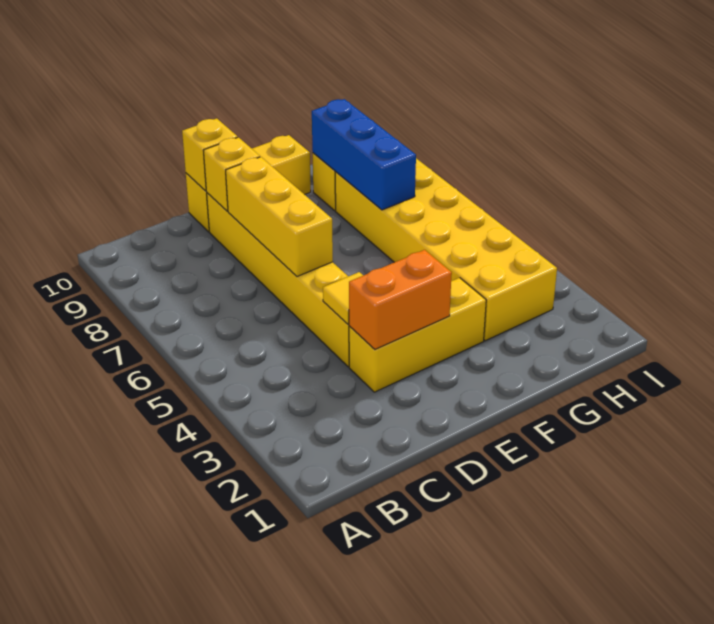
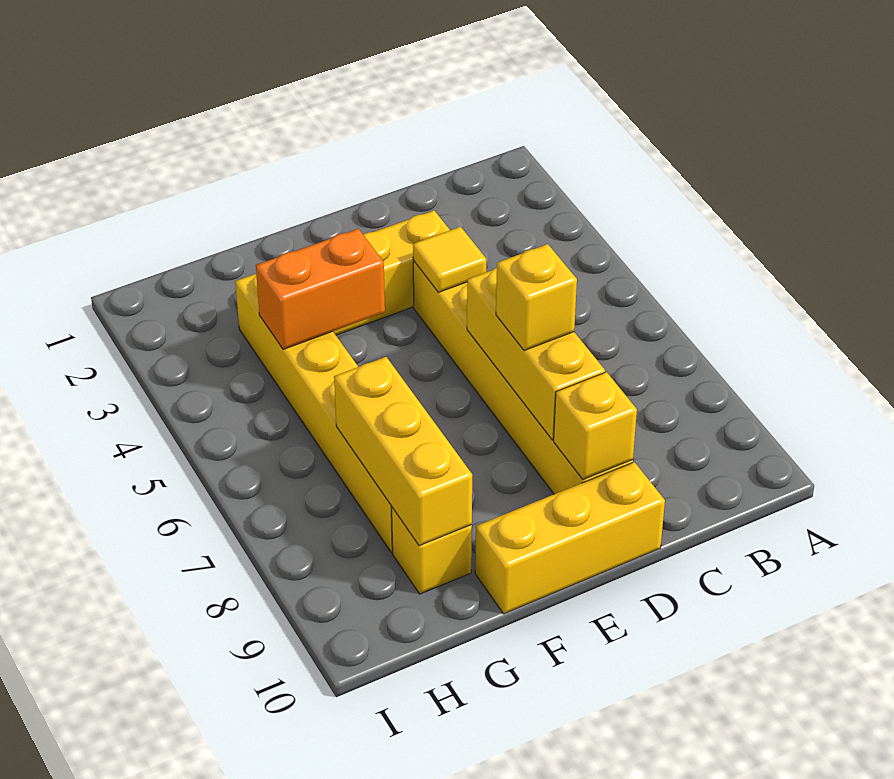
orange 1x2 brick [349,250,452,350] -> orange 1x2 brick moved to [256,229,385,349]
yellow 1x1 brick [182,118,238,191] -> yellow 1x1 brick moved to [496,244,577,351]
yellow 2x6 brick [335,158,557,341] -> yellow 1x6 brick [235,274,393,553]
blue 1x3 brick [312,99,416,210] -> yellow 1x3 brick [334,357,472,546]

